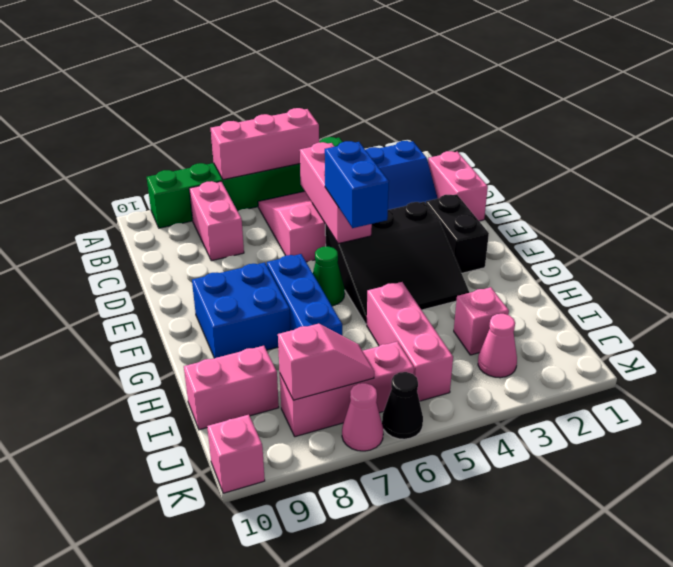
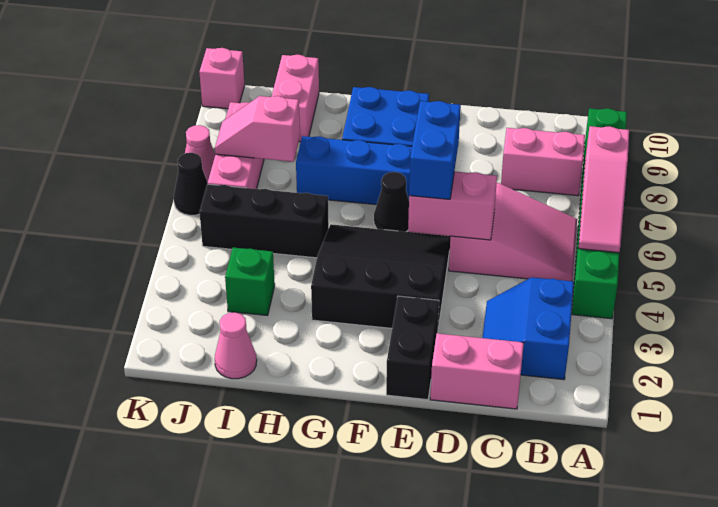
pink 1x3 brick [211,108,319,180] -> pink 1x3 slope [578,126,629,253]
pink 1x3 brick [300,142,372,244] -> pink 1x2 brick [408,172,497,240]
black 1x2 brick [426,194,489,273] -> black 1x2 brick turned to [386,296,439,400]
black 3x3 slope [325,202,469,324] -> black 3x3 slope turned to [311,224,450,328]
blue 1x2 brick [325,141,389,228] -> blue 1x2 brick turned to [409,101,461,199]
green 1x1 cone [313,247,345,306] -> black 1x1 cone [374,172,409,232]
pink 1x3 brick [367,282,453,401] -> black 1x3 brick [199,184,329,258]
pink 1x1 brick [454,287,509,355] -> green 1x1 brick [225,247,275,316]
pink 1x1 cone [478,314,517,378] -> pink 1x1 cone moved to [215,312,257,379]
pink 1x2 slope [278,324,374,400] -> pink 1x2 slope turned to [215,96,300,162]

